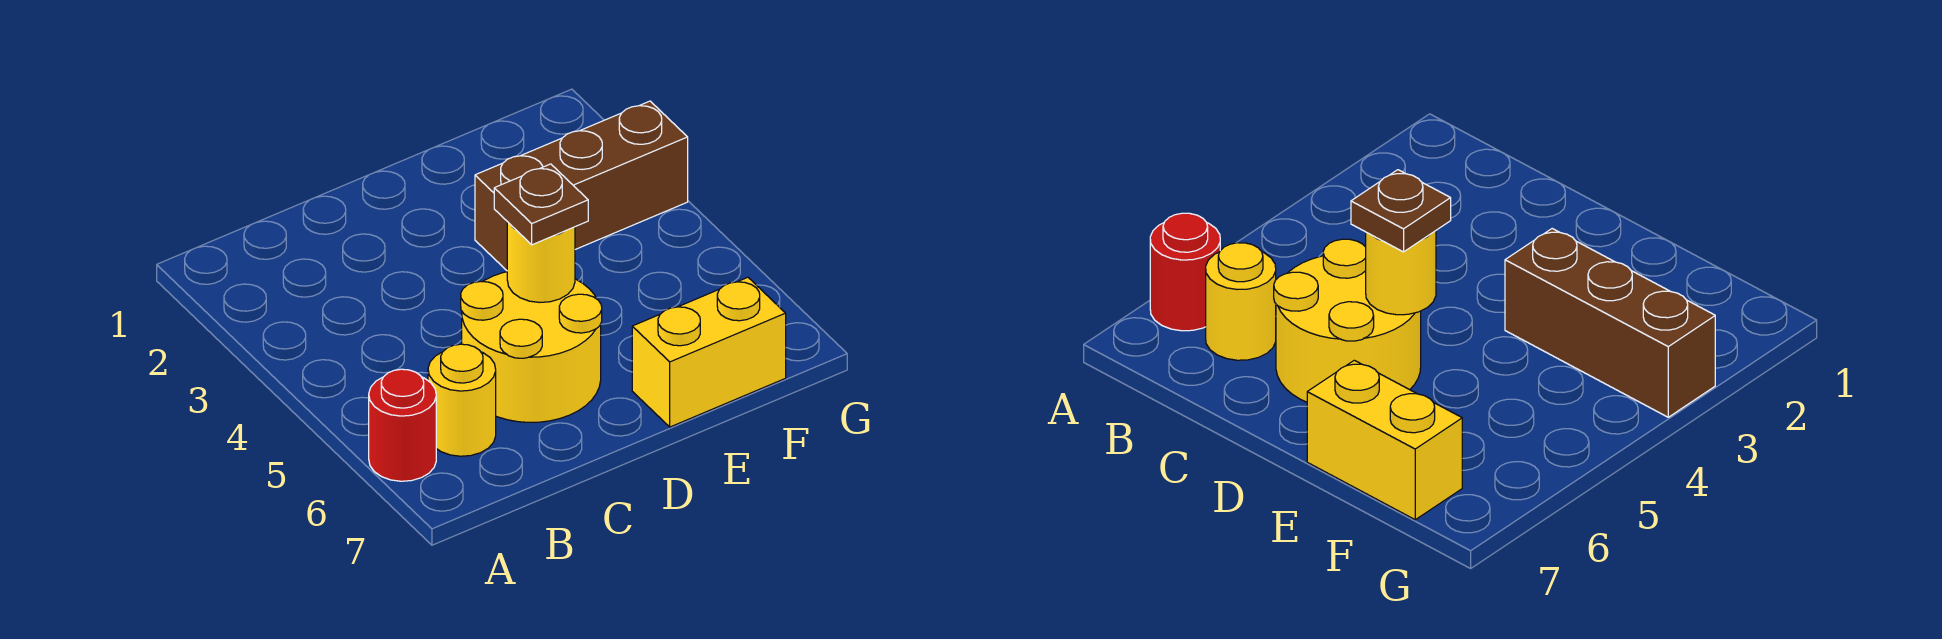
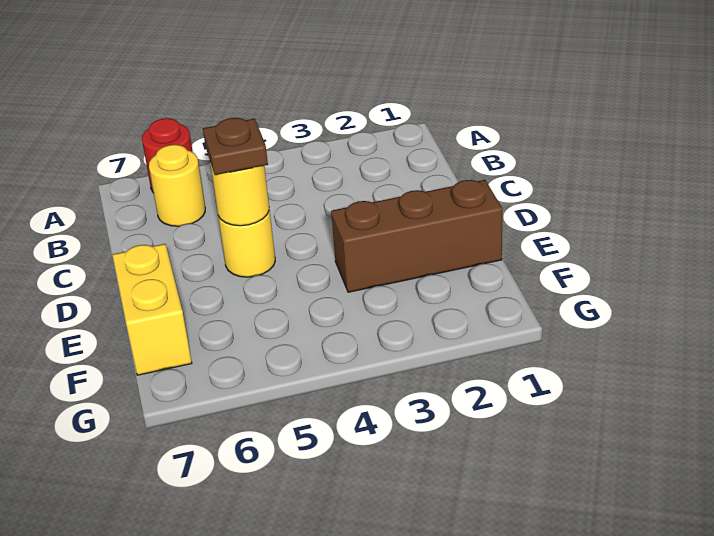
yellow 2x2 round brick [461,272,602,422] -> yellow 1x1 round brick [218,210,275,277]
brown 1x3 brick [475,101,688,270] -> brown 1x3 brick turned to [331,180,503,292]

